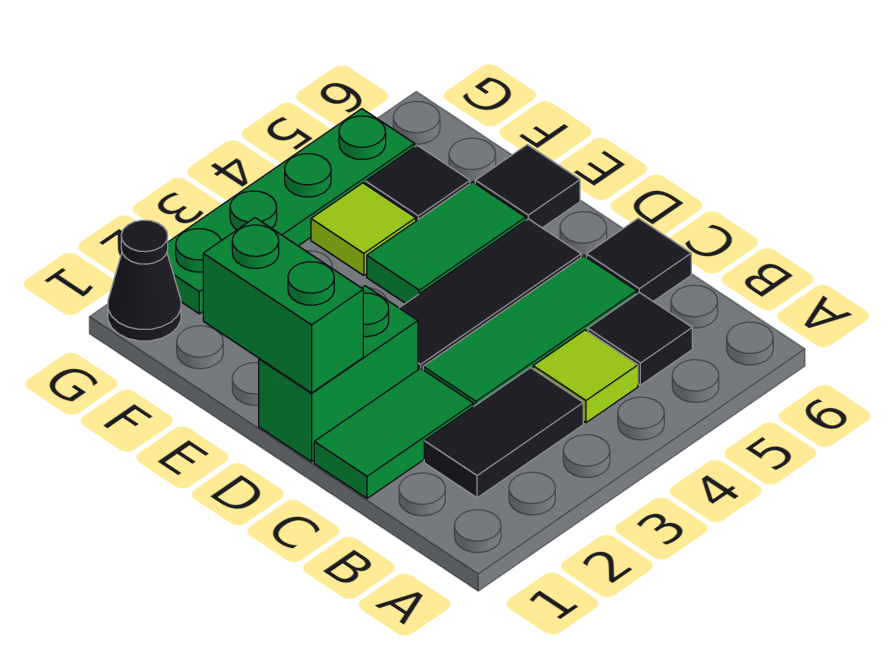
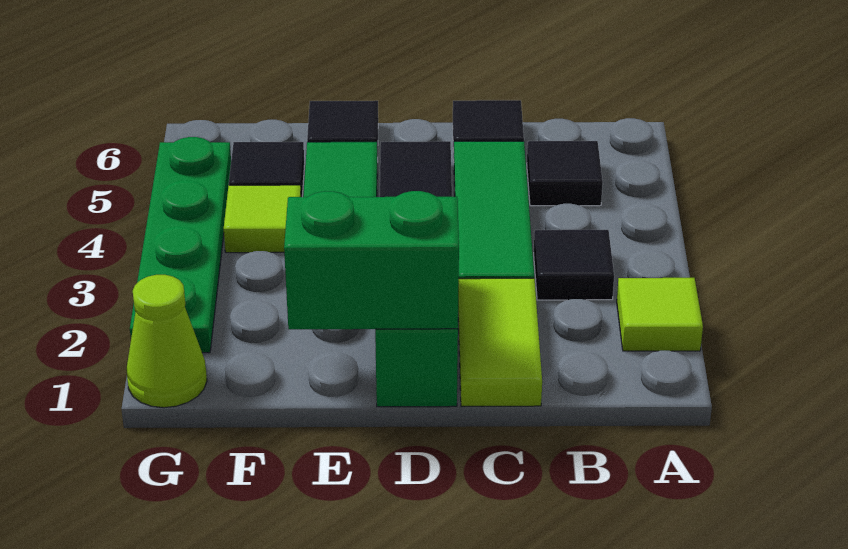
black 1x2 tile [424,368,583,498] -> black 1x1 tile [534,230,614,300]
lime 1x1 tile [533,330,638,423] -> lime 1x1 tile moved to [617,278,703,351]
green 1x2 tile [314,368,473,498] -> lime 1x2 tile [458,278,542,406]
black 1x1 cone [108,220,181,341] -> lime 1x1 cone [126,275,207,408]

